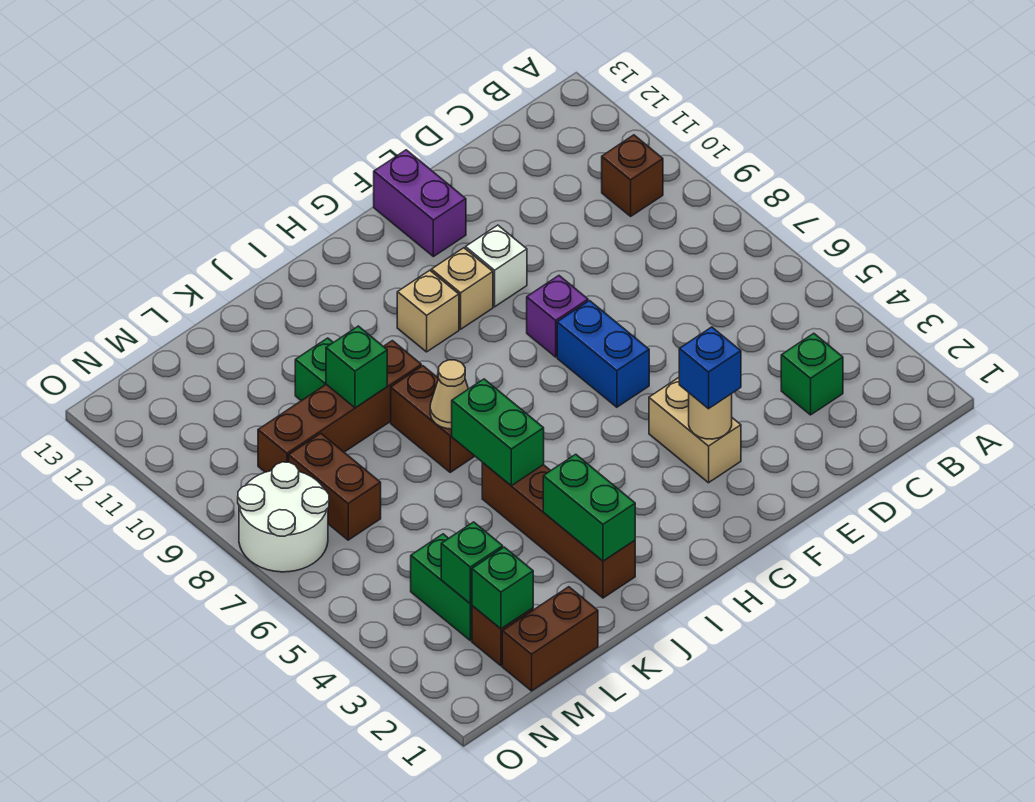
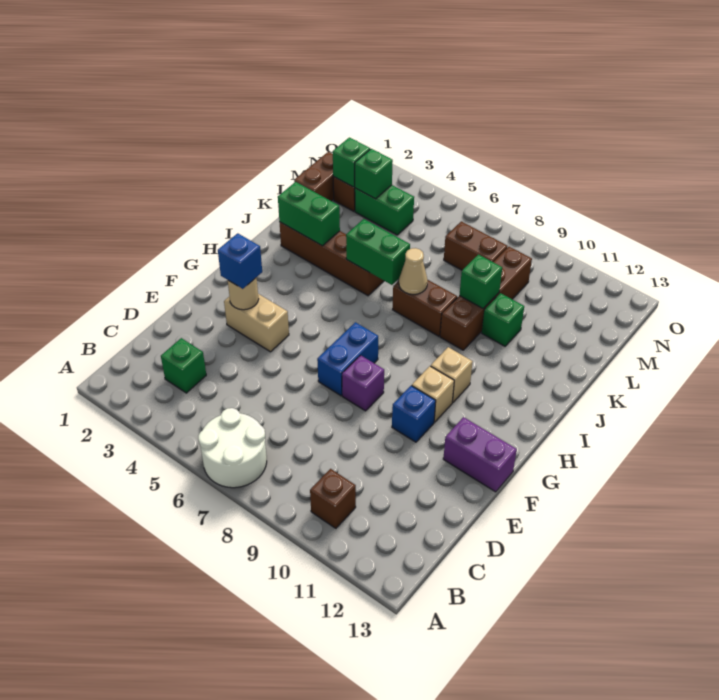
blue 1x2 brick [557,301,649,407] -> blue 1x2 brick turned to [317,322,378,396]
white 1x1 brick [466,225,527,307] -> blue 1x1 brick [392,386,436,442]
white 2x2 round brick [238,462,329,572] -> white 2x2 round brick moved to [198,408,267,488]

